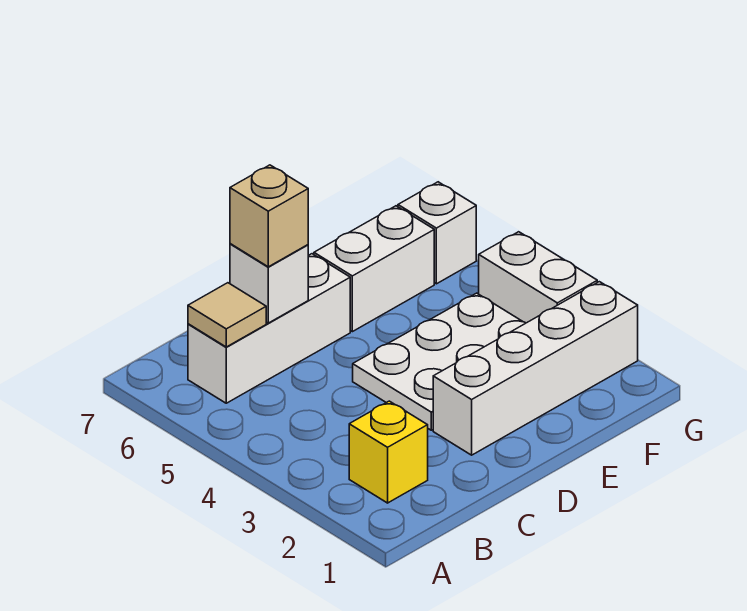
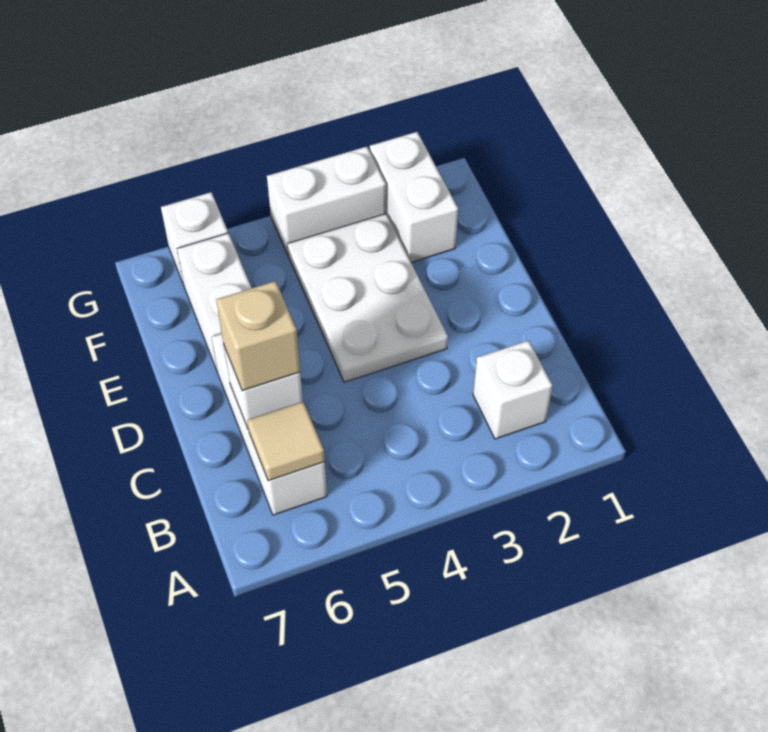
yellow 1x1 brick [349,401,428,503] -> white 1x1 brick [473,341,553,439]
white 1x4 brick [433,282,638,455] -> white 1x2 brick [370,132,458,262]

